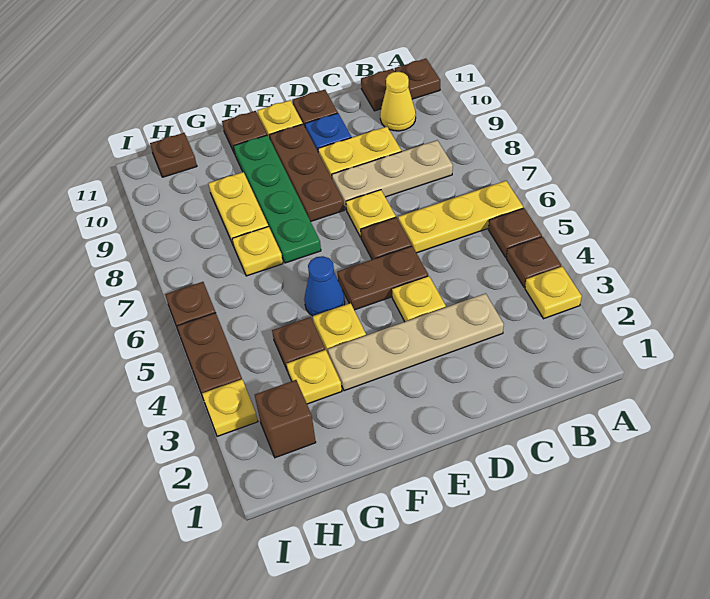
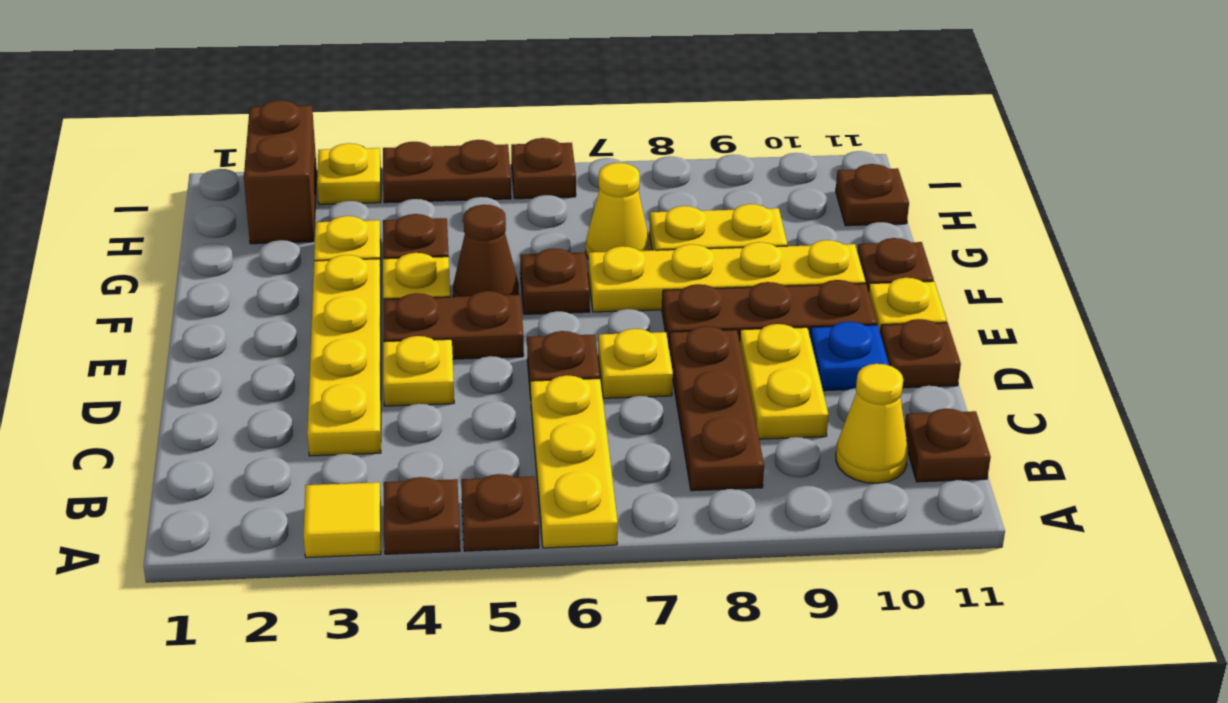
yellow 1x1 plate [525,267,582,319] -> yellow 1x1 tile [303,482,381,558]
brown 1x1 plate [395,59,440,99] -> brown 1x1 plate moved to [520,248,590,314]
tan 1x3 plate [332,140,453,210] -> brown 1x3 plate [669,326,764,491]
tan 1x4 plate [328,293,504,391] -> yellow 1x4 plate [307,255,381,456]
brown 1x2 plate [337,246,428,310] -> brown 1x2 plate turned to [383,291,524,359]
blue 1x1 cone [304,256,345,316] -> brown 1x1 cone [453,205,519,297]
green 1x4 plate [234,135,321,263] -> yellow 1x4 plate [588,240,866,312]
yellow 1x1 plate [232,226,283,276] -> yellow 1x1 cone [586,163,650,258]
brown 1x1 brick [255,380,316,458] -> brown 1x2 brick [244,101,317,244]

